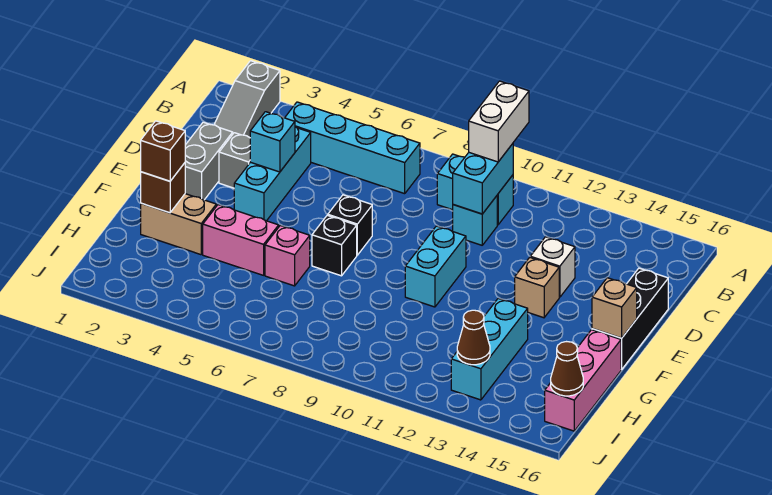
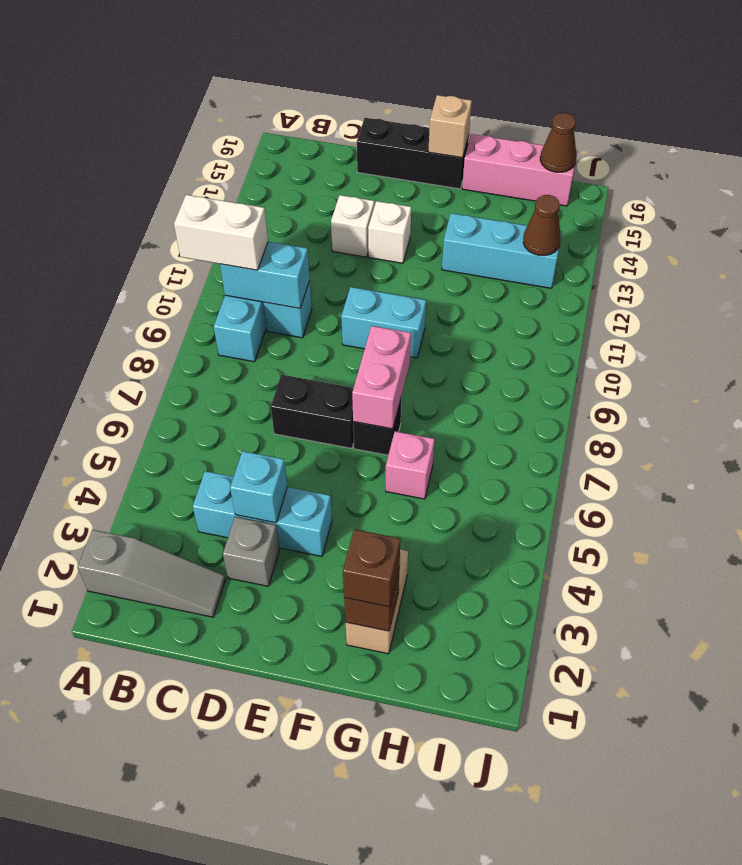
cyan 1x4 brick [285,102,420,194] -> none
grey 1x2 brick [185,122,233,200] -> none
black 1x1 brick [328,195,372,255] -> black 1x2 brick [271,375,354,448]
tan 1x1 brick [515,258,559,318] -> white 1x1 brick [368,201,411,263]
pink 1x2 brick [203,205,279,275] -> pink 1x2 brick moved to [352,326,411,429]

